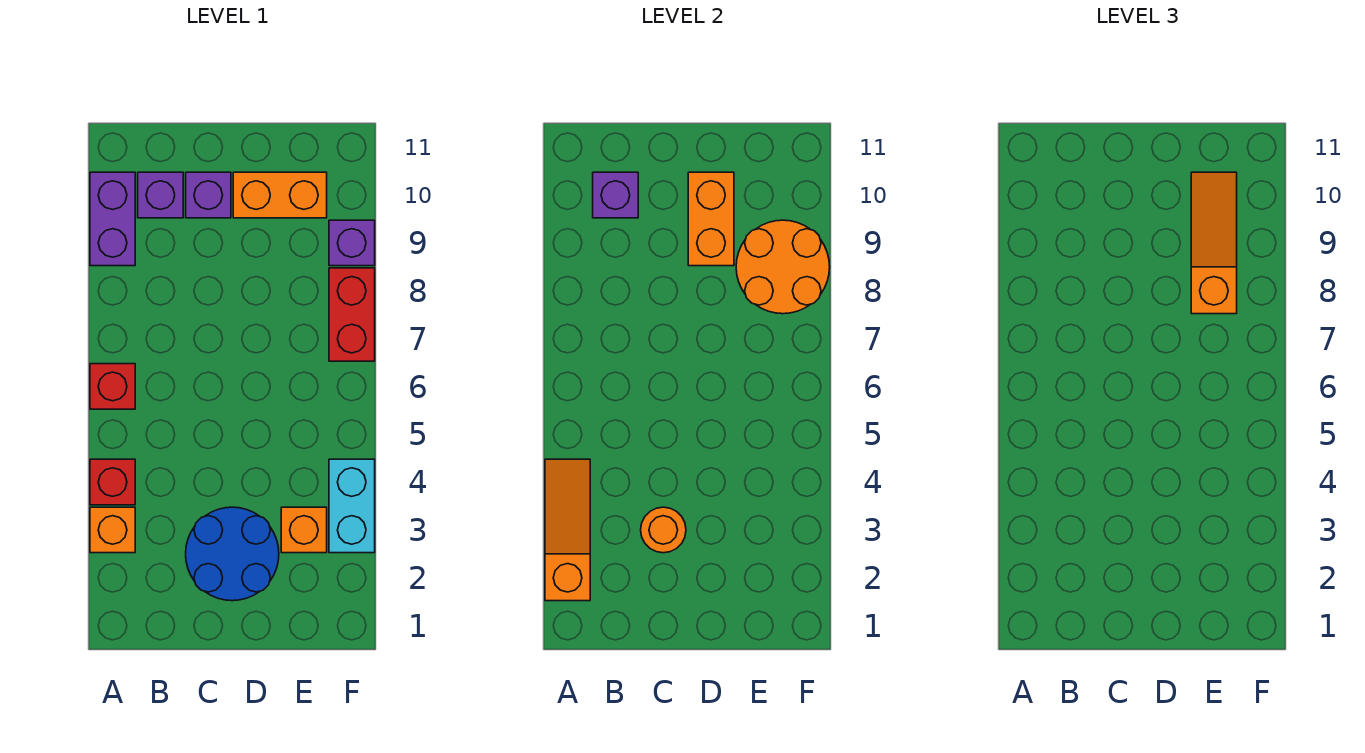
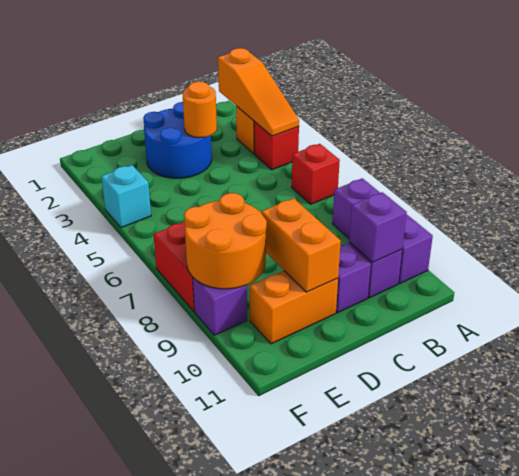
purple 1x2 brick [90,172,135,266] -> purple 1x3 brick [332,178,433,283]
orange 1x1 brick [281,507,327,553] -> none
orange 1x3 slope [1191,172,1237,314] -> none
cyan 1x2 brick [329,459,375,553] -> cyan 1x1 brick [101,165,151,228]

